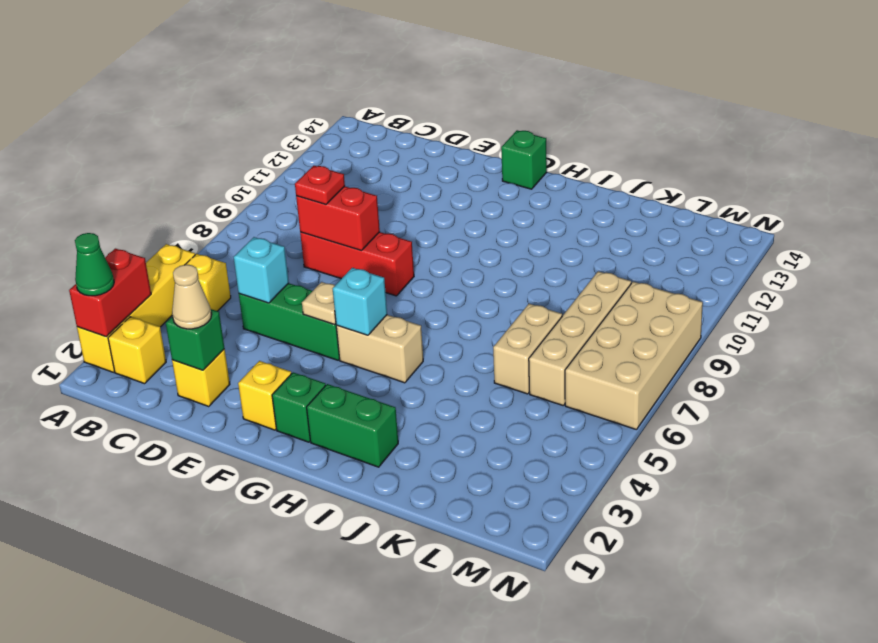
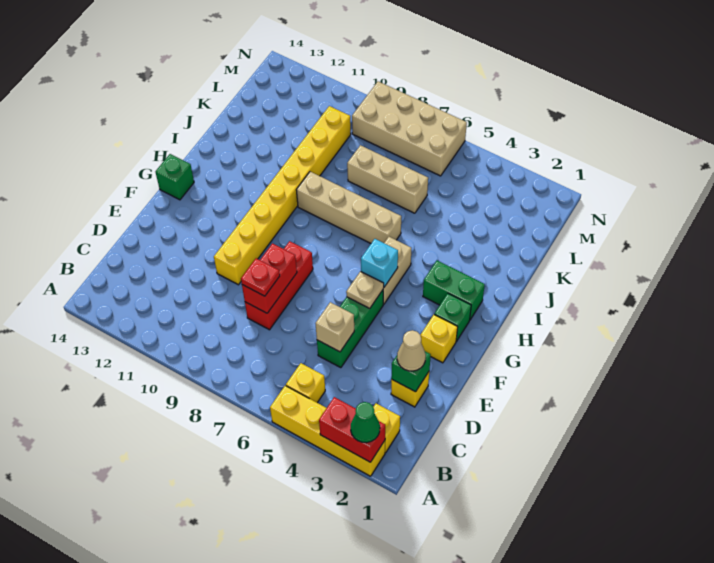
cyan 1x1 brick [234,237,289,303] -> tan 1x1 brick [315,302,354,352]
none -> yellow 1x8 brick [214,106,351,285]
green 1x2 brick [307,384,398,467] -> green 1x2 brick turned to [423,260,485,320]
tan 1x2 brick [493,304,562,394] -> tan 1x3 brick [347,145,428,213]
tan 1x4 brick [529,271,631,405] -> tan 1x4 brick moved to [297,172,401,243]

